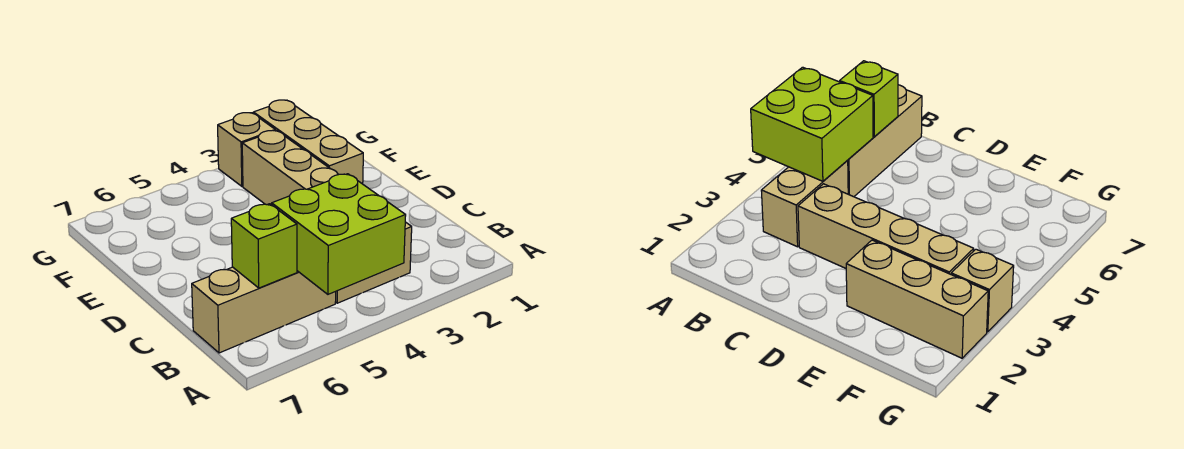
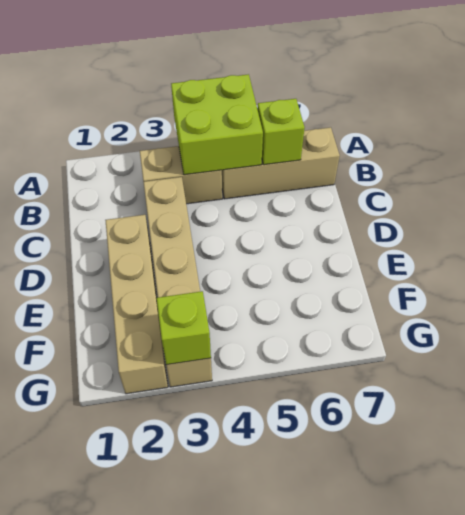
tan 1x3 brick [253,100,363,184] -> tan 1x4 brick [105,215,168,394]
none -> lime 1x1 brick [157,291,211,365]

